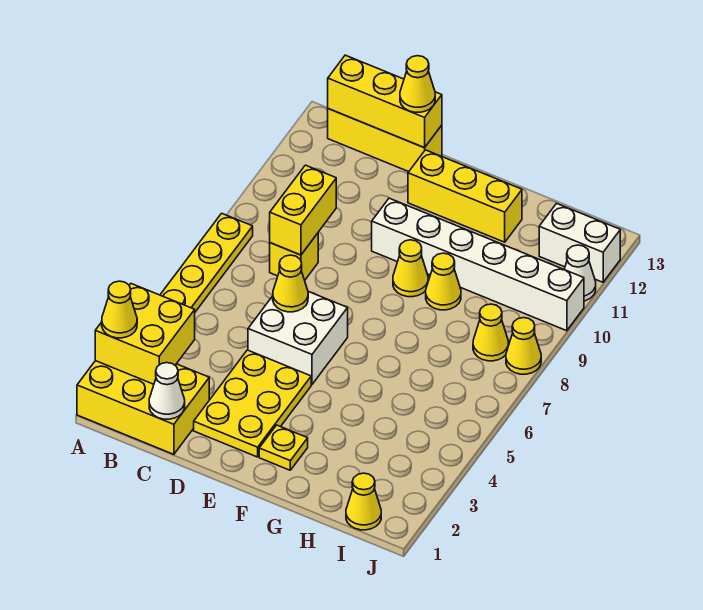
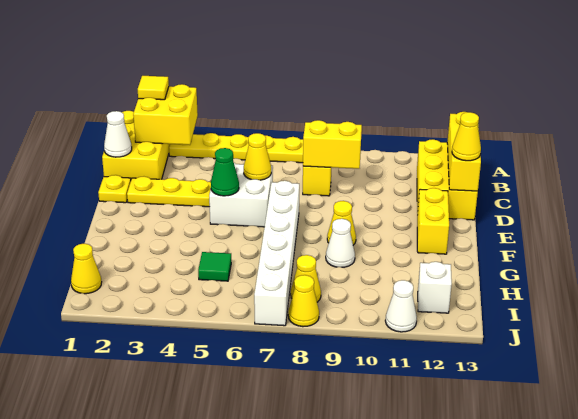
yellow 1x1 cone [102,281,137,338] -> yellow 1x1 tile [138,76,169,100]
yellow 1x3 brick [328,109,442,172] -> yellow 2x3 brick [417,139,478,220]
yellow 2x3 plate [194,350,311,457] -> yellow 1x3 plate [127,177,211,207]
none -> green 1x1 cone [211,148,239,196]
white 1x6 brick [372,198,584,331] -> white 1x6 brick moved to [254,181,299,326]
yellow 1x3 brick [408,150,522,242] -> yellow 1x2 brick [417,188,449,254]
yellow 1x1 plate [259,425,308,470] -> yellow 1x1 plate moved to [98,175,131,203]
yellow 1x1 cone [426,253,461,310] -> white 1x1 cone [326,219,355,267]
none -> green 1x1 tile [198,252,231,281]
white 1x2 brick [539,203,620,282] -> white 1x1 brick [418,262,452,313]

